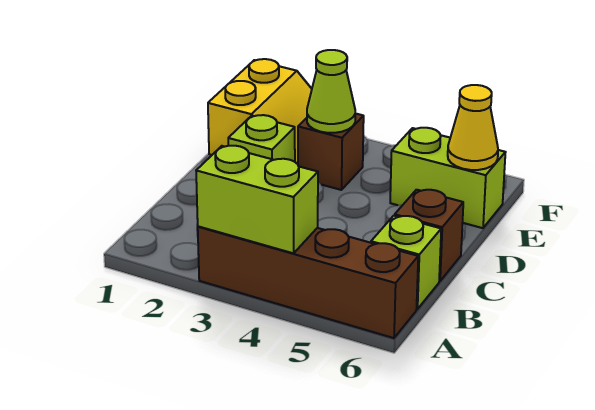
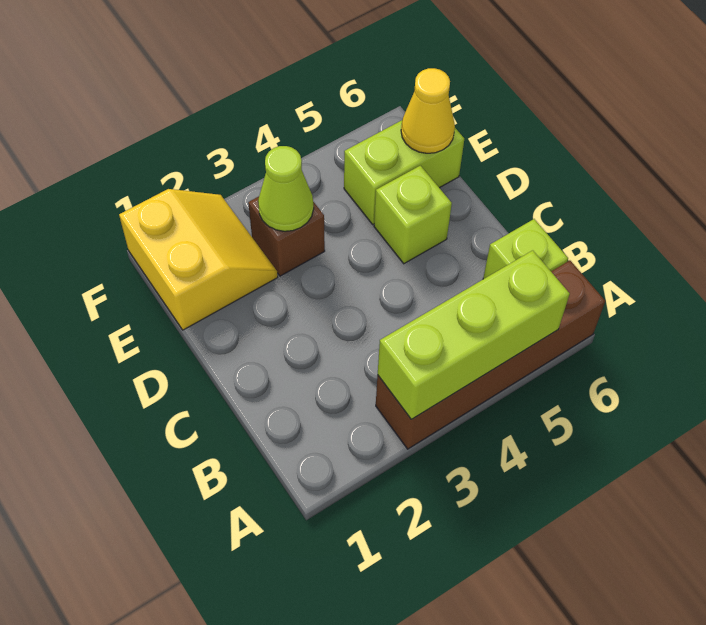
lime 1x2 brick [196,146,318,253] -> lime 1x3 brick [378,250,570,419]
brown 1x1 brick [395,190,463,281] -> none
lime 1x1 brick [228,115,295,162] -> lime 1x1 brick moved to [374,166,452,264]

